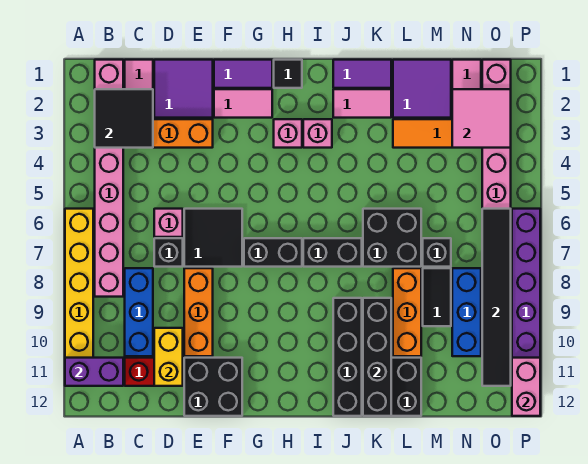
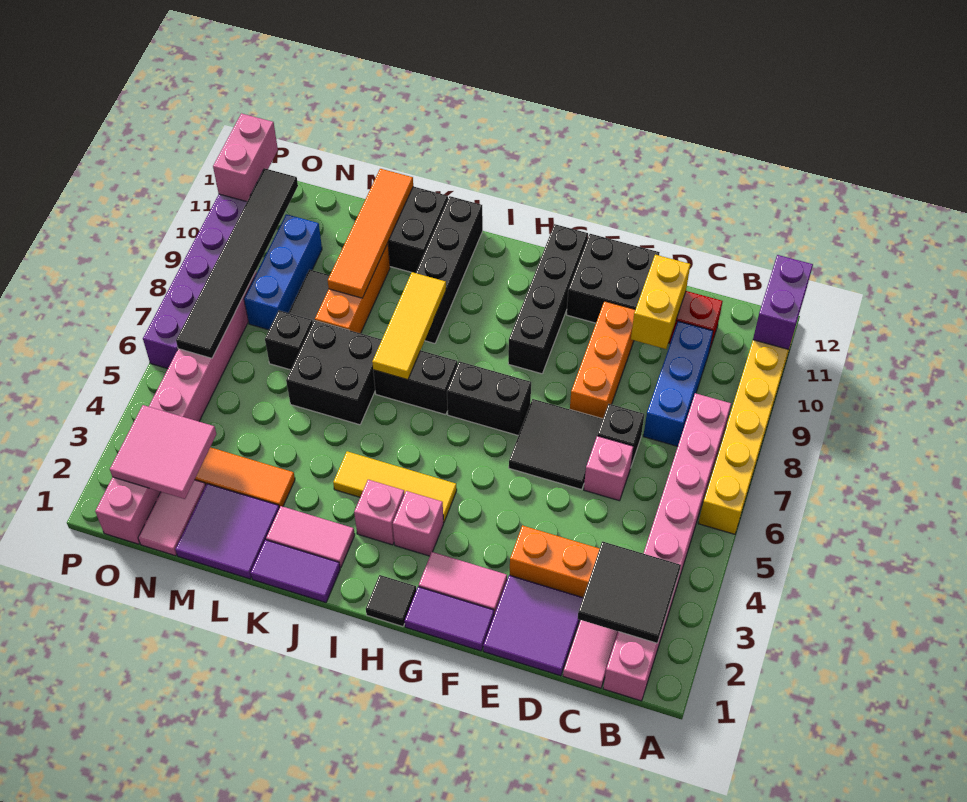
purple 1x2 brick [65,358,123,386] -> purple 1x2 brick turned to [753,255,813,349]
none -> yellow 1x3 tile [333,451,457,522]
none -> yellow 1x3 tile [372,272,446,380]
black 1x4 brick [363,298,391,416] -> black 1x4 brick moved to [508,224,588,374]
none -> orange 1x4 tile [328,169,413,298]

